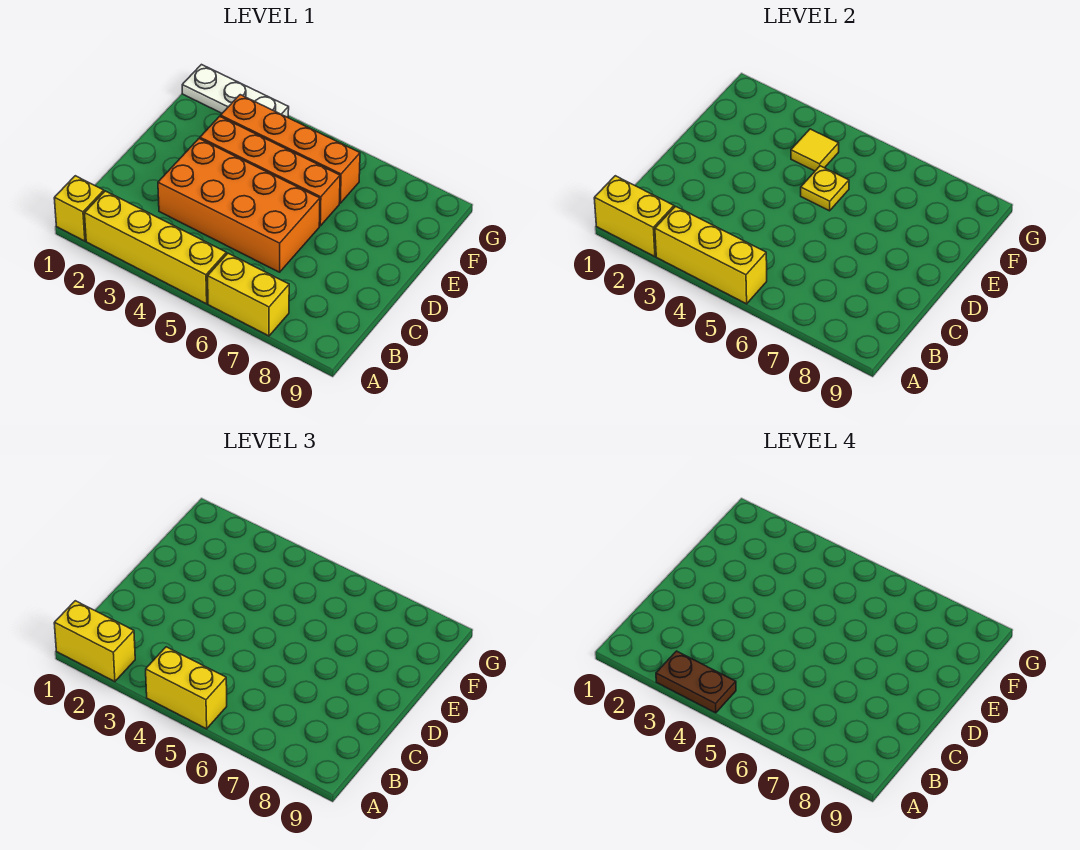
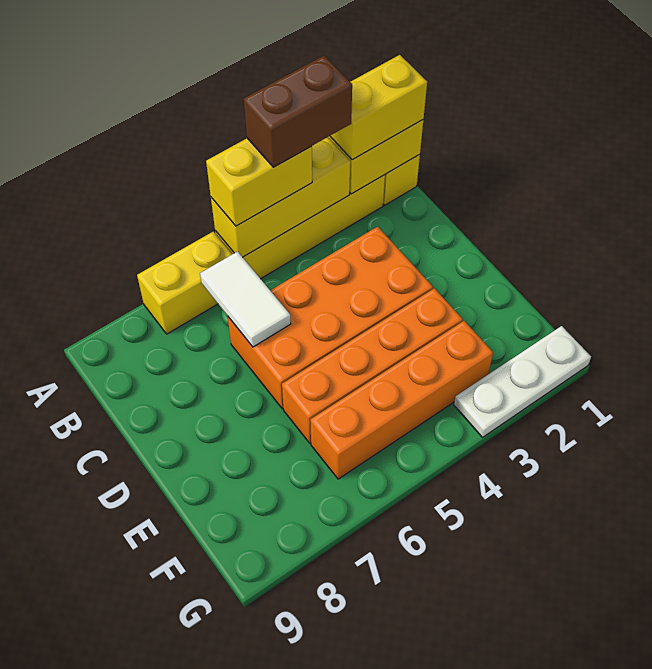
brown 1x2 plate [656,651,736,713] -> brown 1x2 brick [244,56,352,167]
none -> white 1x2 tile [200,252,291,347]
yellow 1x1 plate [801,166,849,211] -> none
yellow 1x1 tile [791,129,839,171] -> none

